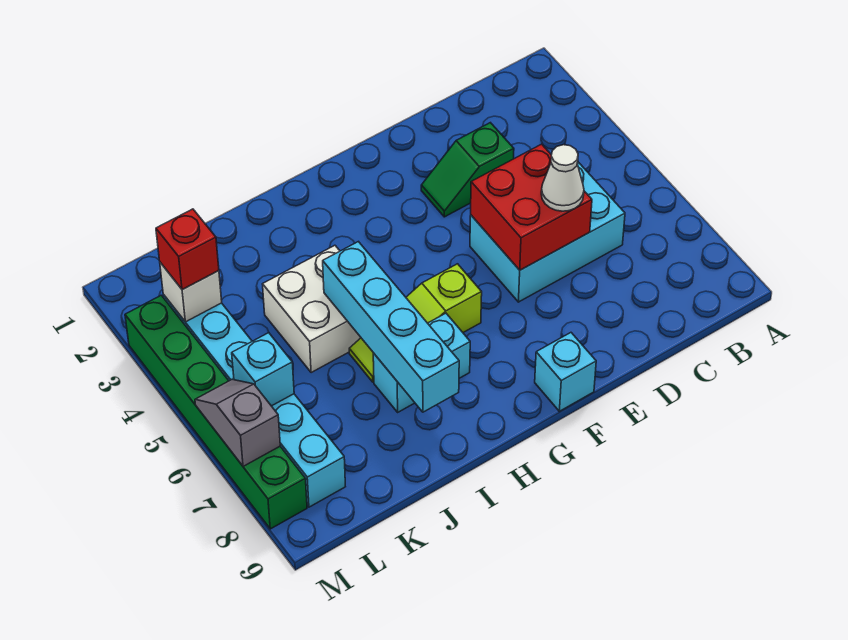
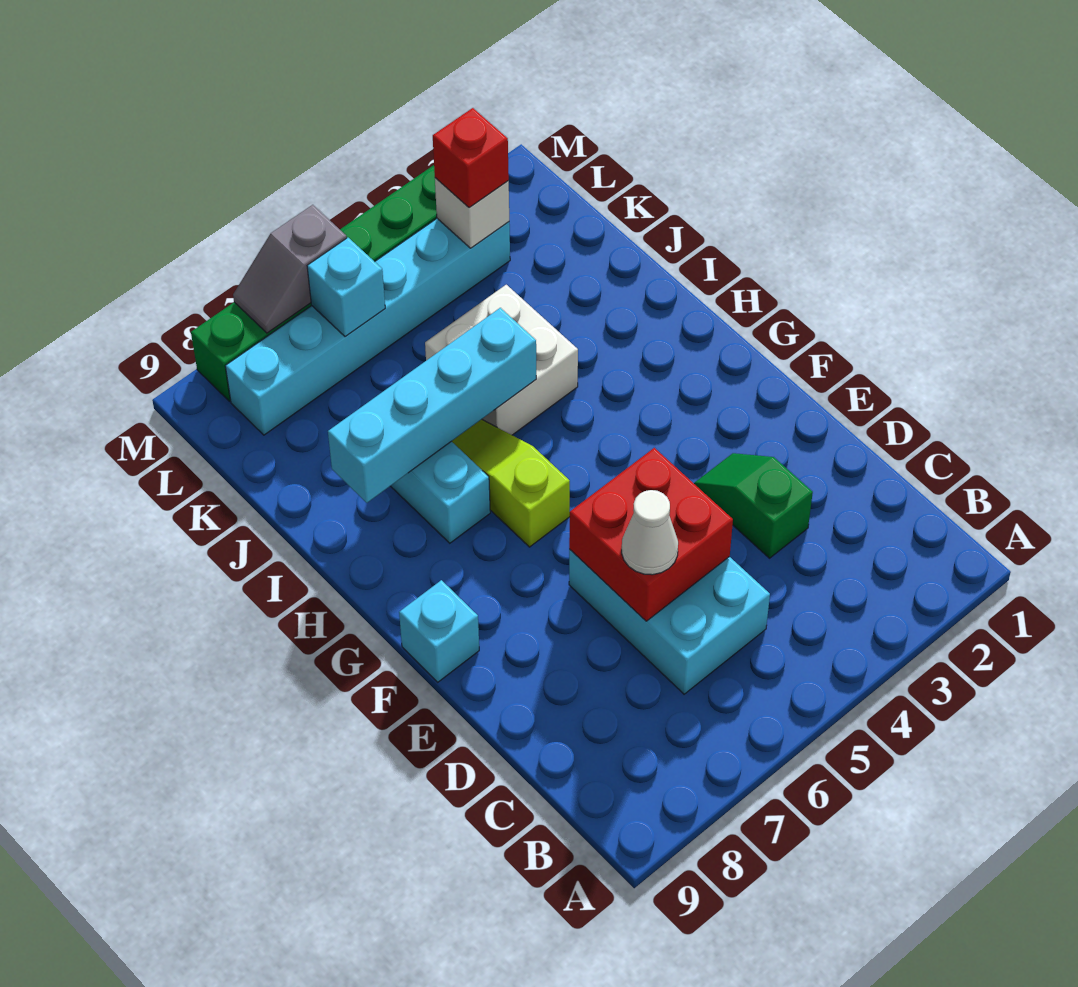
grey 1x2 slope [195,379,280,466] -> grey 1x2 slope turned to [233,205,347,333]

